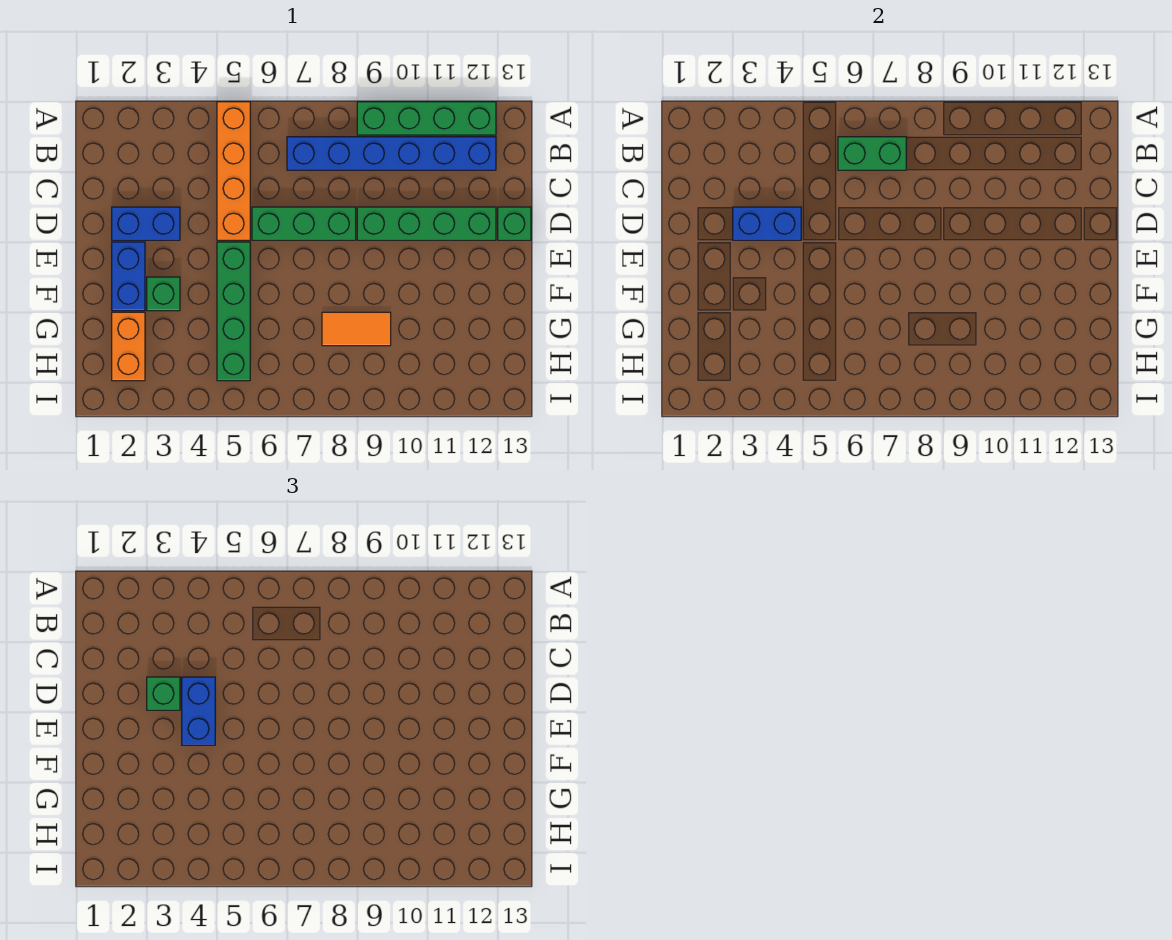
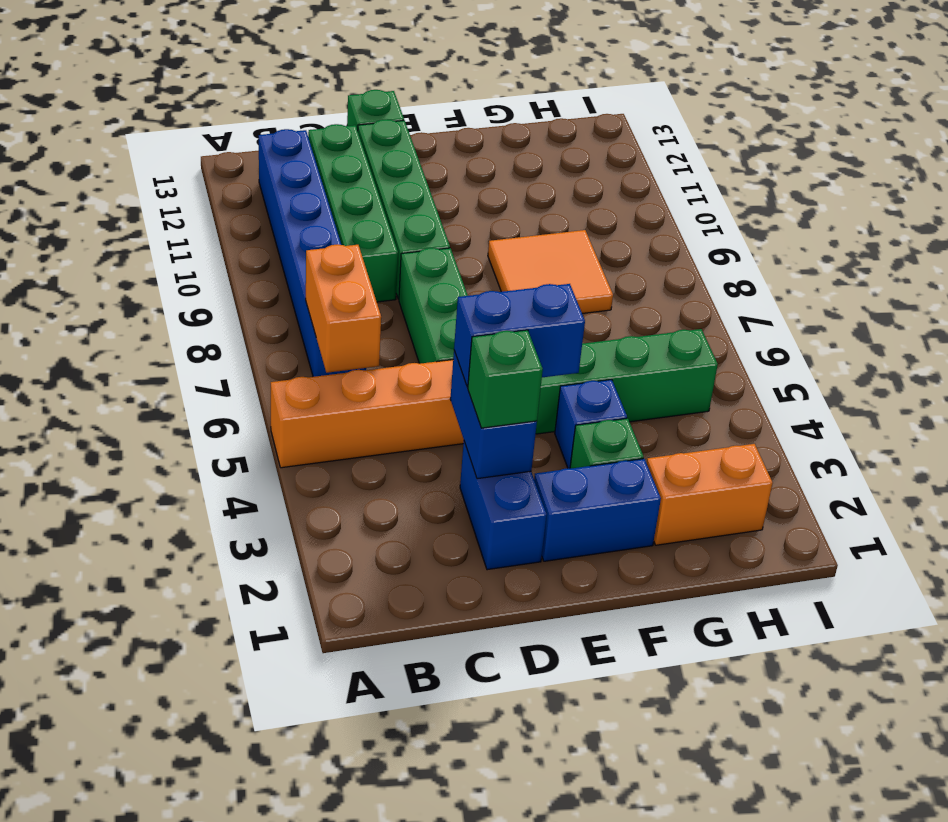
green 1x4 brick [357,102,496,135] -> green 1x4 brick moved to [308,124,398,302]
green 1x2 brick [838,137,906,170] -> orange 1x2 brick [306,244,381,373]
none -> blue 1x1 brick [555,380,627,468]
orange 1x2 tile [322,312,391,346] -> orange 2x2 tile [488,230,613,314]

